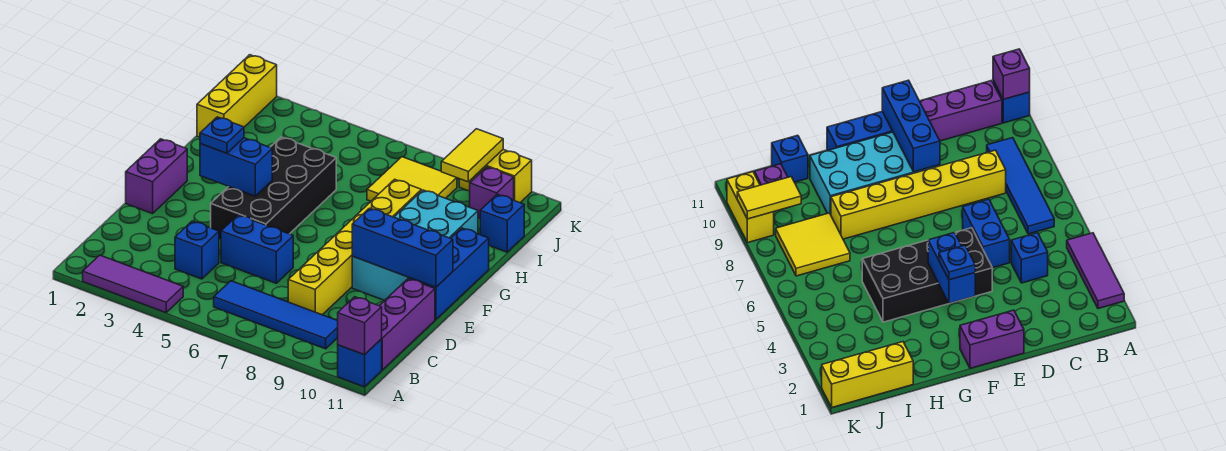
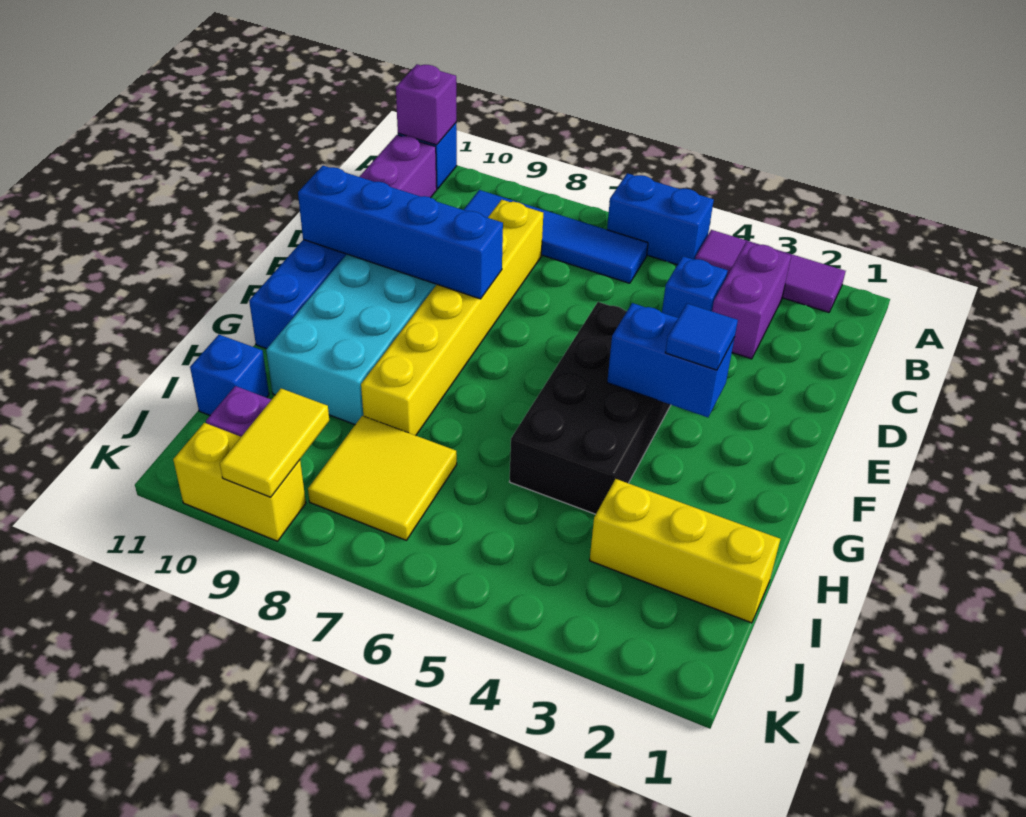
blue 1x2 brick [221,215,293,283] -> blue 1x2 brick moved to [607,173,714,265]
purple 1x2 brick [126,139,187,214] -> purple 1x2 brick moved to [712,242,791,359]
blue 1x3 brick [352,208,453,287] -> blue 1x4 brick [298,166,503,299]
blue 1x1 plate [200,117,244,153] -> blue 1x1 tile [665,304,738,370]
yellow 1x3 brick [197,55,277,137] -> yellow 1x3 brick turned to [590,479,780,623]

